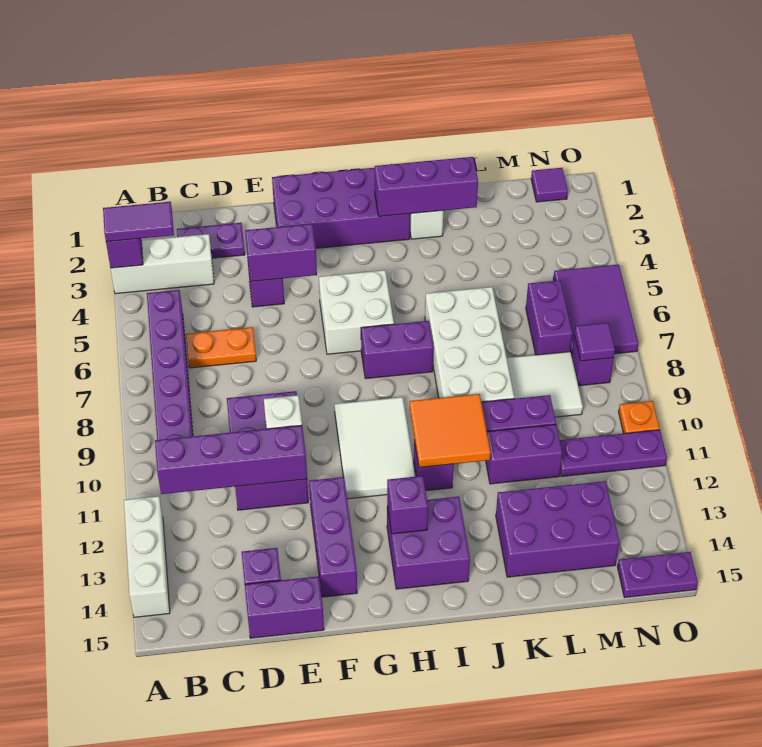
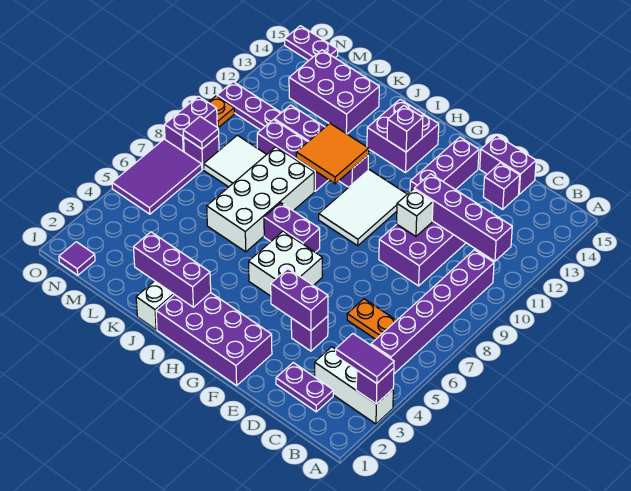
white 1x3 brick [124,496,170,617] -> none
purple 1x2 brick [526,280,572,355] -> purple 1x2 brick moved to [164,96,217,152]

